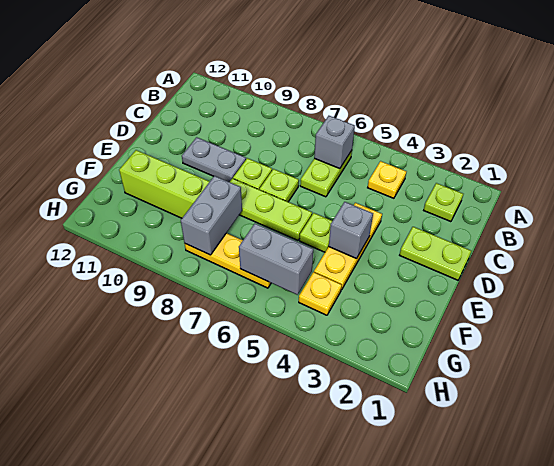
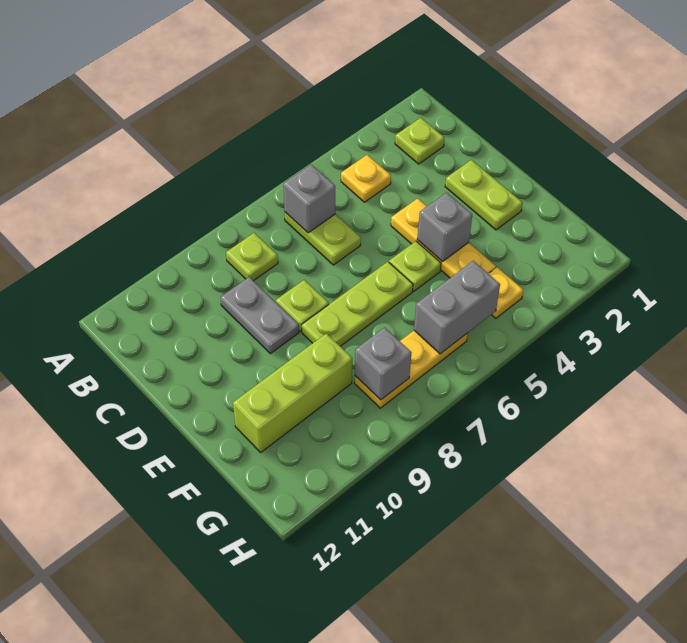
lime 1x2 plate [400,227,471,280] -> lime 1x2 plate turned to [445,160,523,230]
lime 1x1 plate [259,169,299,202] -> lime 1x1 plate moved to [226,233,278,281]
grey 1x2 plate [182,137,246,182] -> grey 1x2 plate turned to [220,277,299,354]
grey 1x2 brick [181,176,242,255] -> grey 1x1 brick [355,327,411,400]

